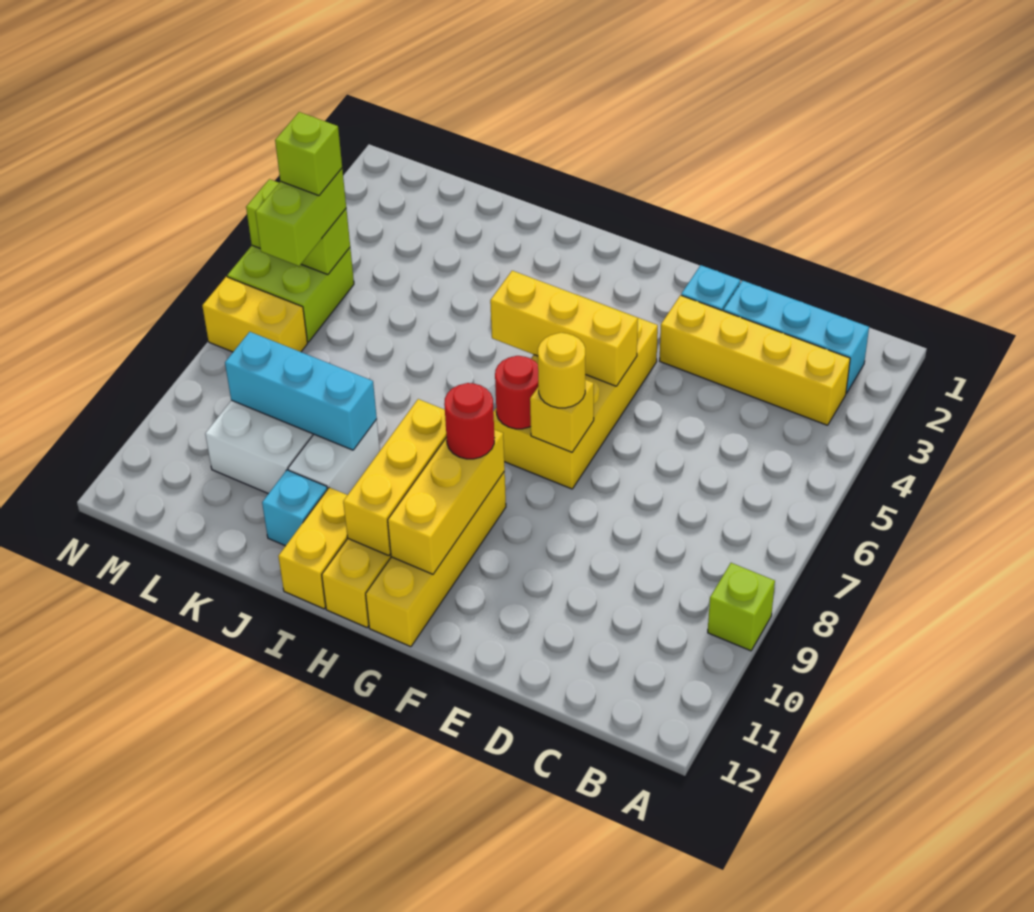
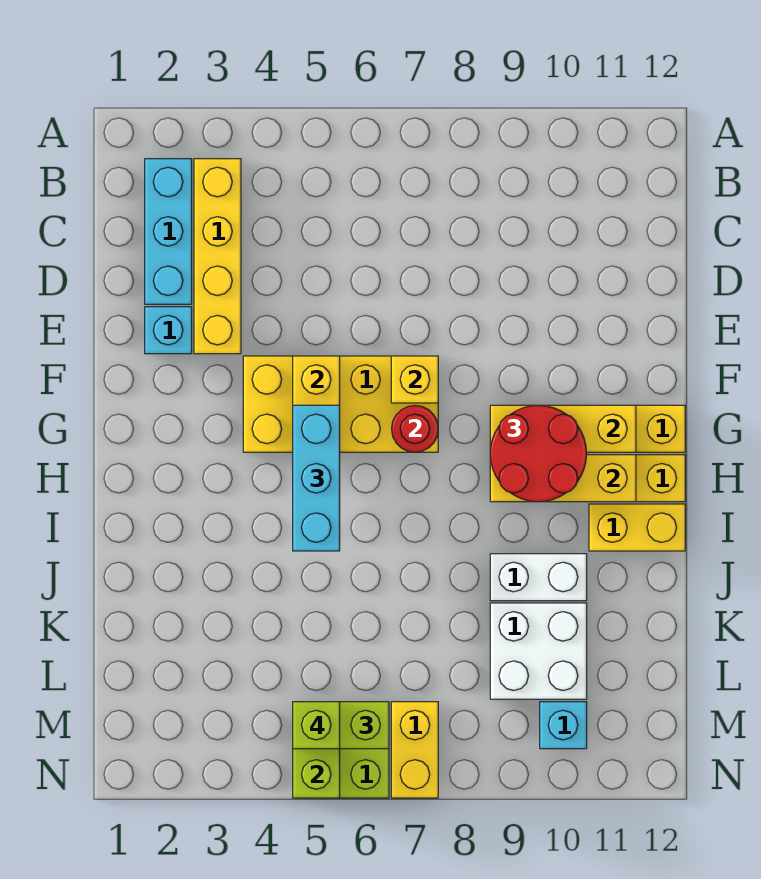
lime 1x1 brick [708,563,775,651] -> none
yellow 1x1 round brick [538,333,585,408] -> none
red 1x1 round brick [444,383,494,459] -> red 2x2 round brick [490,405,587,502]
cyan 1x3 brick [225,332,377,450] -> cyan 1x3 brick moved to [293,405,340,551]
cyan 1x1 brick [262,470,327,546] -> cyan 1x1 brick moved to [540,702,587,749]

